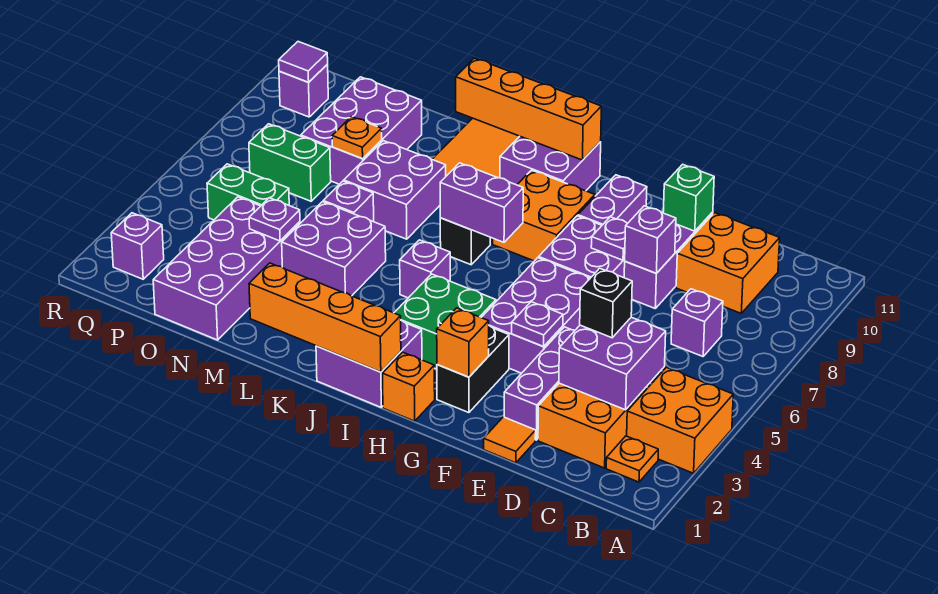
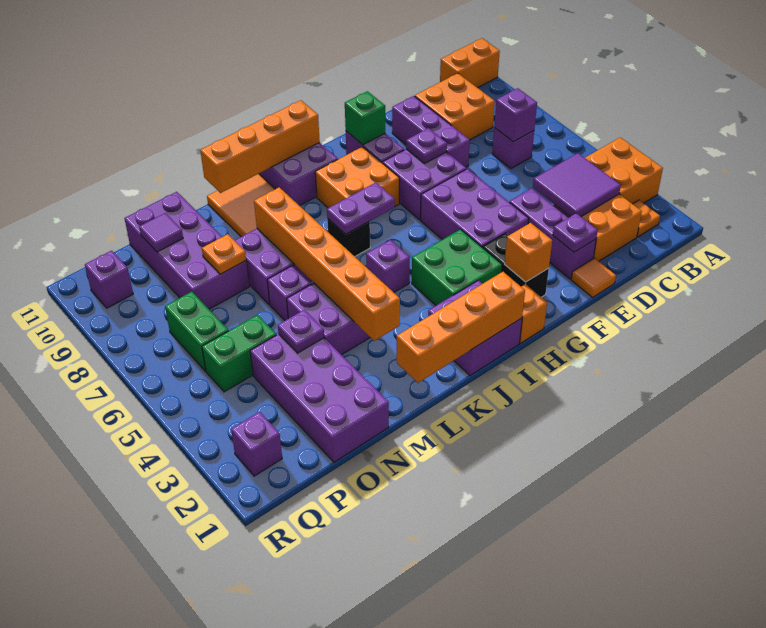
none -> orange 1x2 brick [440,38,500,88]
purple 2x2 brick [559,317,666,410] -> purple 2x2 tile [533,153,621,217]
black 1x1 brick [580,268,632,338] -> none
purple 1x1 brick [625,206,676,273] -> purple 1x1 brick moved to [494,88,537,142]
green 1x1 brick [663,164,714,231] -> green 1x1 brick moved to [345,91,385,145]
purple 1x1 plate [512,302,563,346] -> purple 1x1 plate moved to [553,213,598,252]
purple 1x2 brick [440,163,523,242] -> purple 1x2 plate [327,183,395,234]
none -> orange 1x6 brick [254,187,400,341]
purple 2x3 brick [301,77,422,184] -> purple 2x4 brick [124,192,249,309]
green 1x2 brick [249,124,331,201] -> green 1x2 brick turned to [165,292,229,371]
purple 1x1 tile [279,42,328,82] -> purple 1x1 tile moved to [139,213,183,252]

